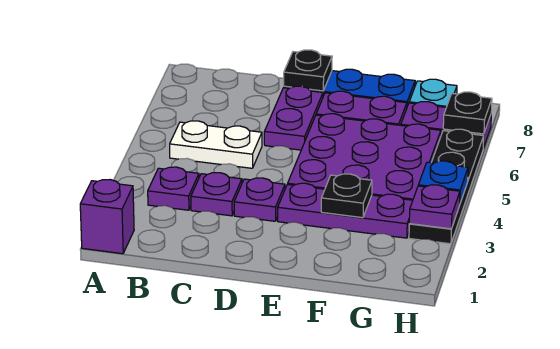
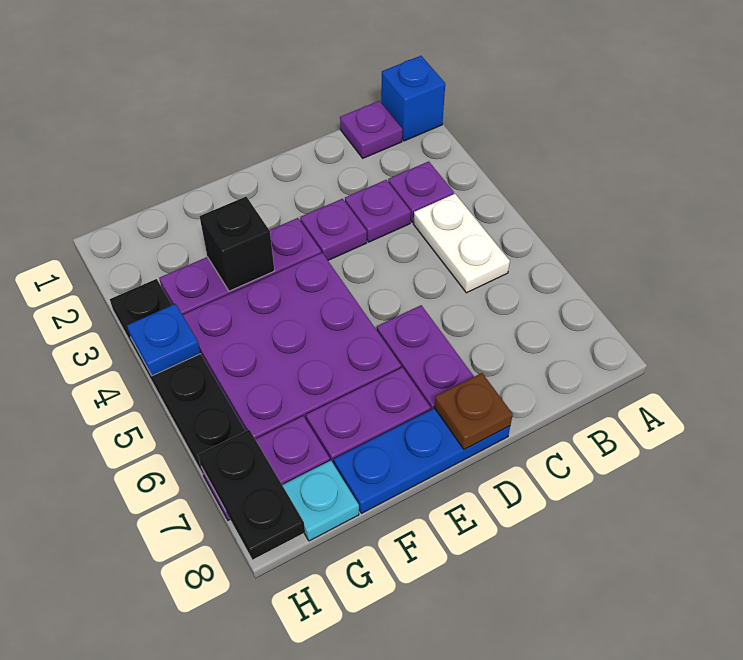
purple 1x1 brick [80,180,134,254] -> blue 1x1 brick [381,56,445,141]
white 1x2 plate [170,121,262,168] -> white 1x2 plate turned to [414,194,510,293]
black 1x1 plate [284,50,332,91] -> brown 1x1 plate [434,373,513,450]
black 1x1 plate [321,174,372,218] -> black 1x1 brick [200,197,274,291]
purple 1x1 plate [409,185,460,229] -> purple 1x1 plate moved to [340,101,402,158]
black 1x1 plate [443,92,492,134] -> black 1x2 plate [198,430,305,560]

